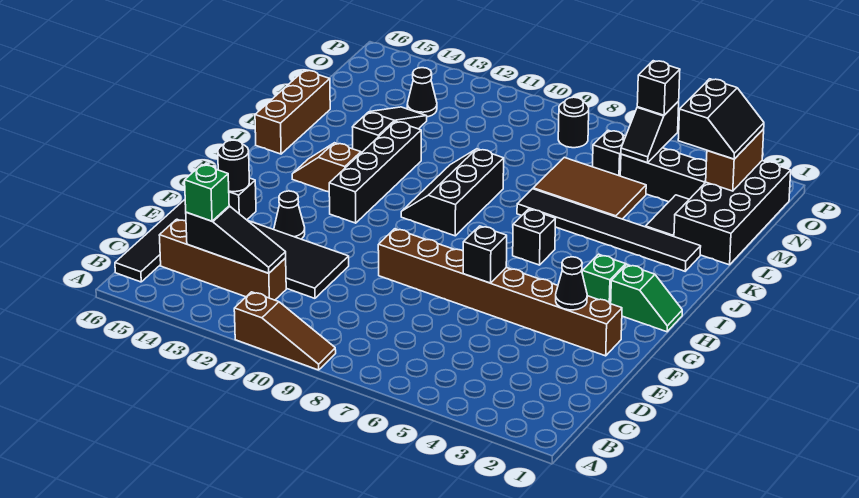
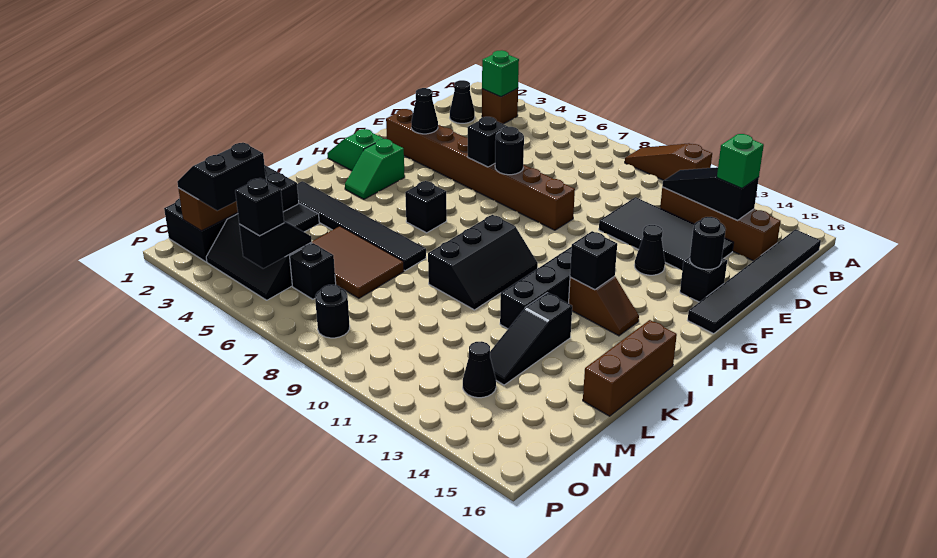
none -> brown 1x1 brick [482,88,518,124]
none -> green 1x1 brick [482,50,519,97]
none -> black 1x1 cone [450,80,475,123]
none -> black 1x1 round brick [495,126,524,175]
none -> black 1x1 brick [570,231,617,290]

